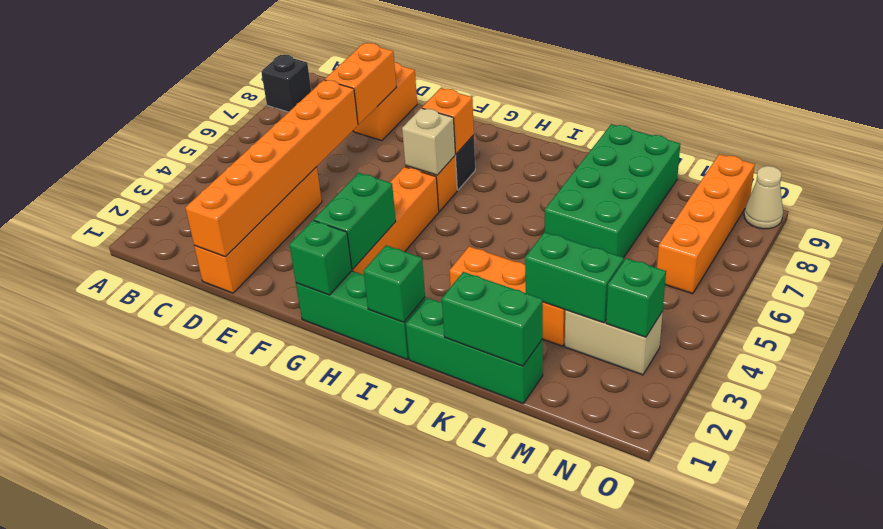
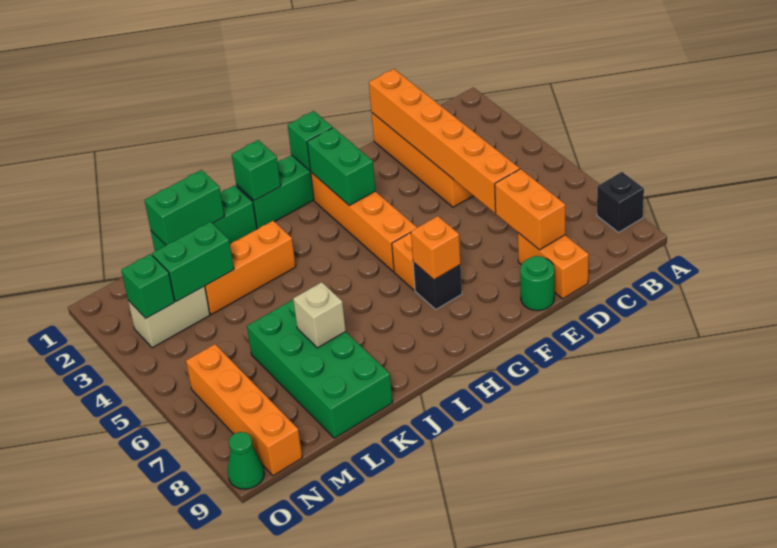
none -> green 1x1 round brick [520,256,554,311]
tan 1x1 brick [402,108,455,175] -> tan 1x1 brick moved to [293,282,346,348]
tan 1x1 cone [744,166,783,229] -> green 1x1 cone [228,432,264,489]

